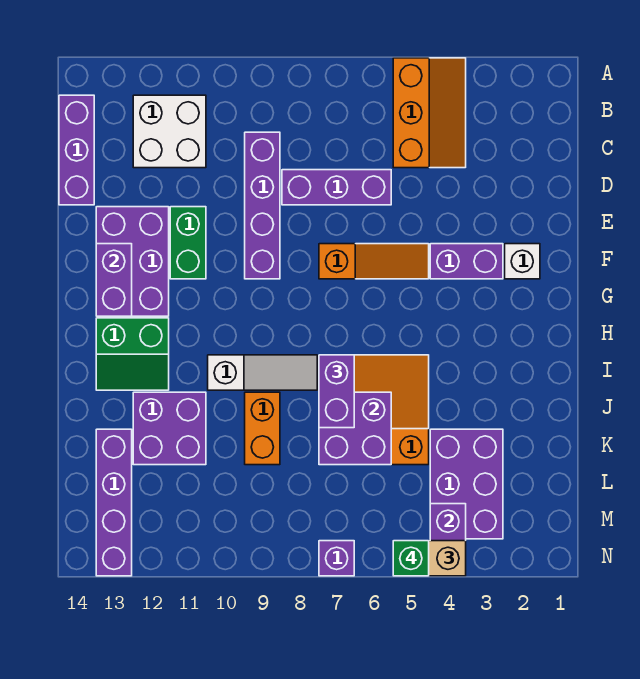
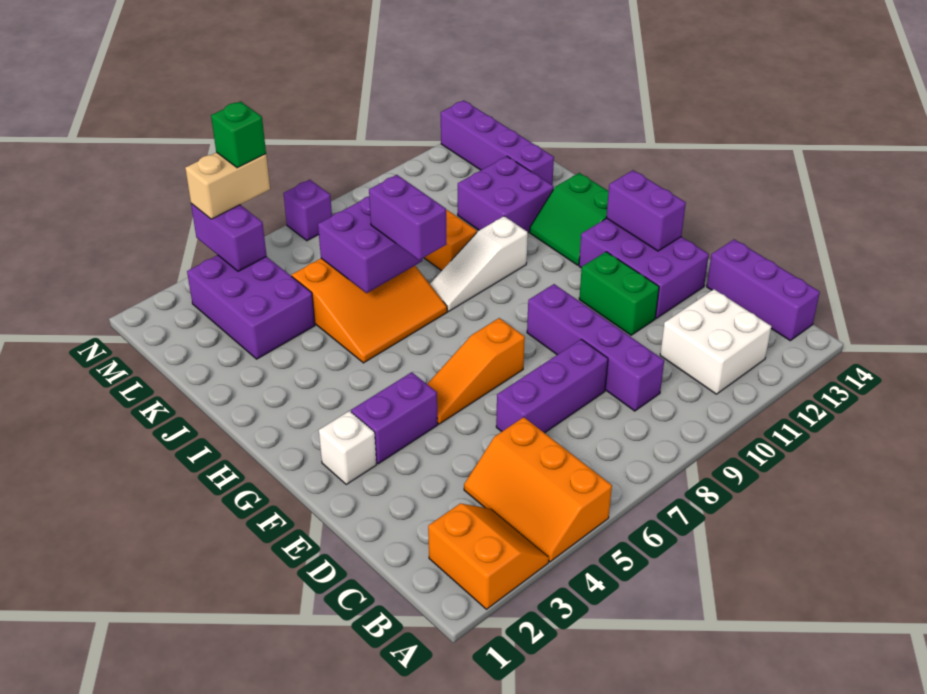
none -> orange 2x2 slope [428,503,549,609]
green 2x2 slope [96,318,169,390] -> green 2x2 slope turned to [530,173,609,265]

